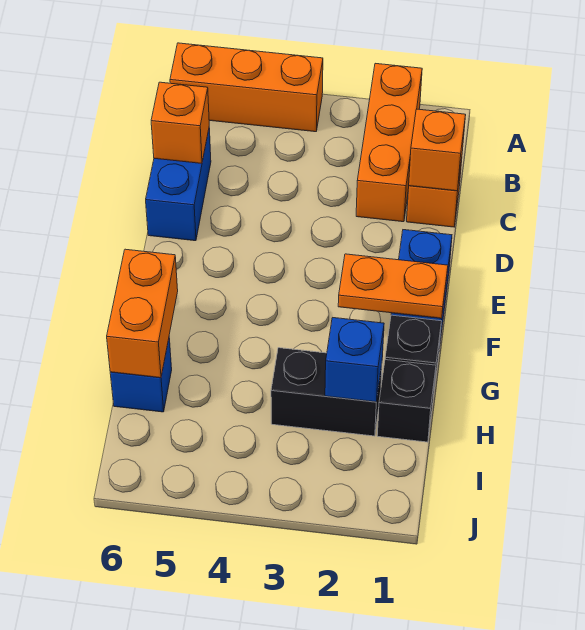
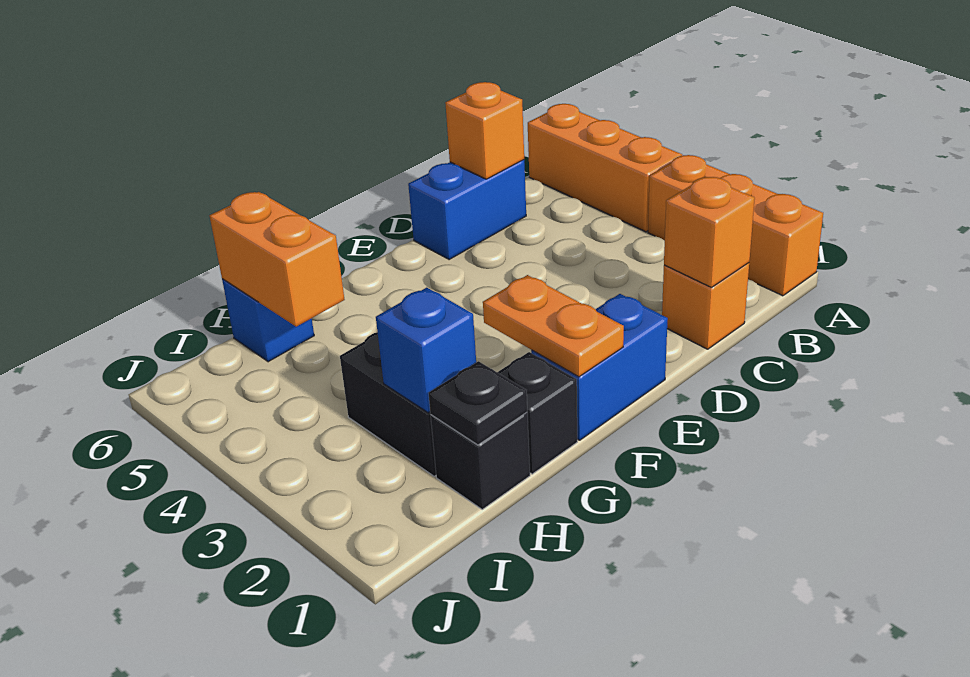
orange 1x3 brick [356,63,422,222] -> orange 1x3 brick turned to [648,155,823,296]
orange 1x2 brick [107,249,178,378] -> orange 1x2 brick turned to [210,192,345,327]
none -> black 1x1 plate [429,361,527,445]

